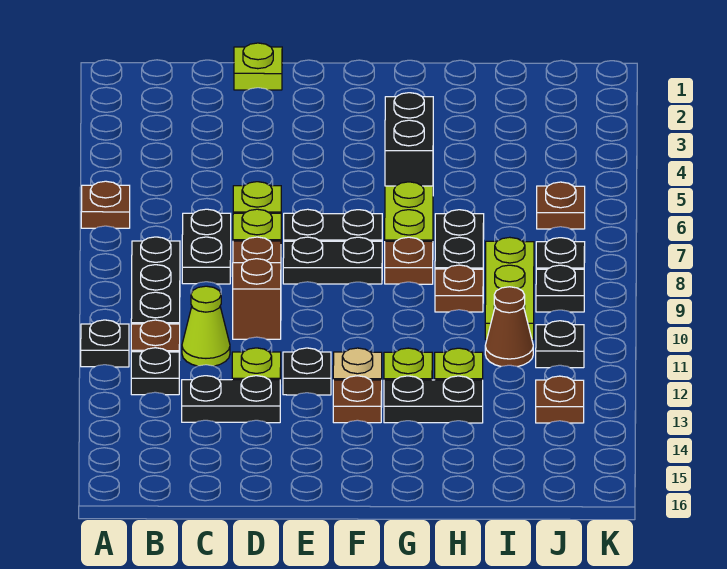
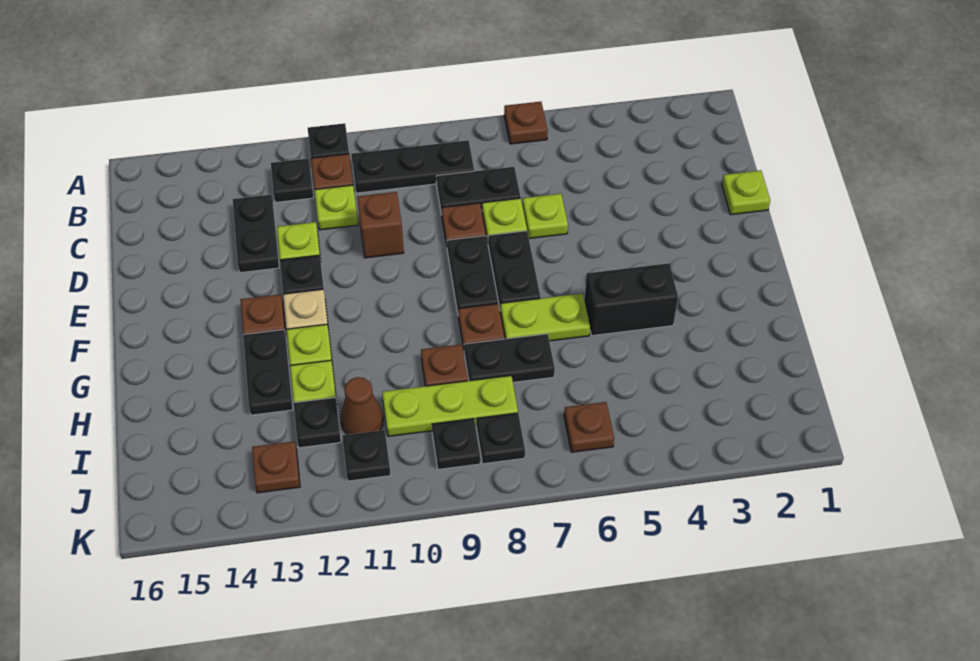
lime 1x1 cone [182,286,230,366] -> lime 1x1 plate [315,185,358,230]
none -> black 1x1 plate [294,397,341,448]

